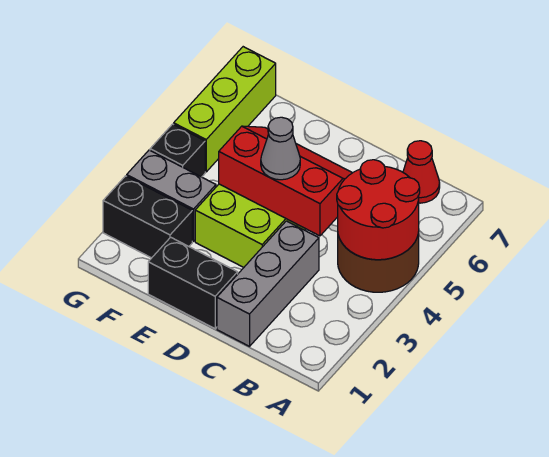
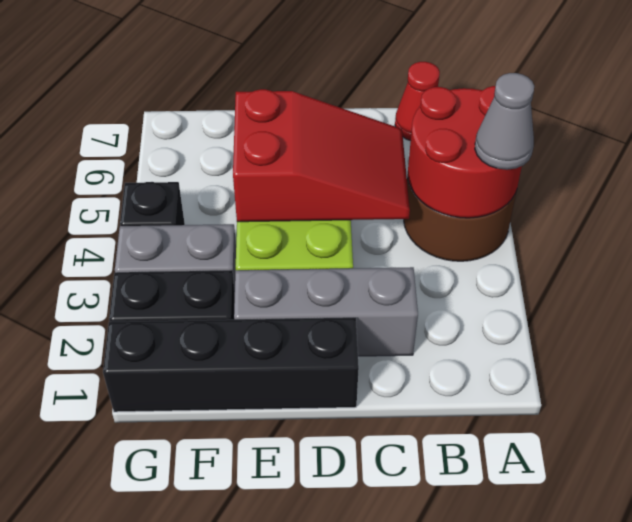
grey 1x3 brick [217,221,319,346] -> grey 1x3 brick turned to [234,267,418,356]
red 2x3 slope [219,126,352,236] -> red 2x3 slope turned to [233,89,410,222]
black 1x2 brick [148,237,238,329] -> black 1x4 brick [103,318,359,412]
grey 1x1 cone [261,117,300,180] -> grey 1x1 cone moved to [475,73,534,170]
lime 1x3 brick [174,47,276,172] -> none

